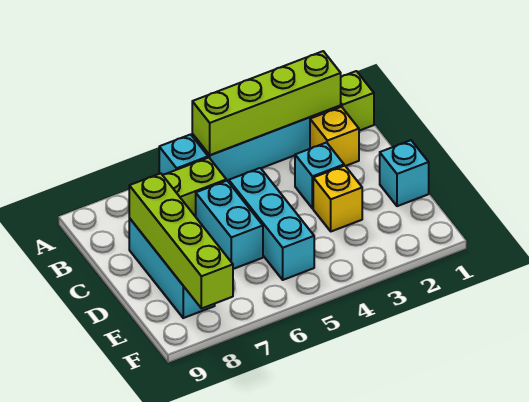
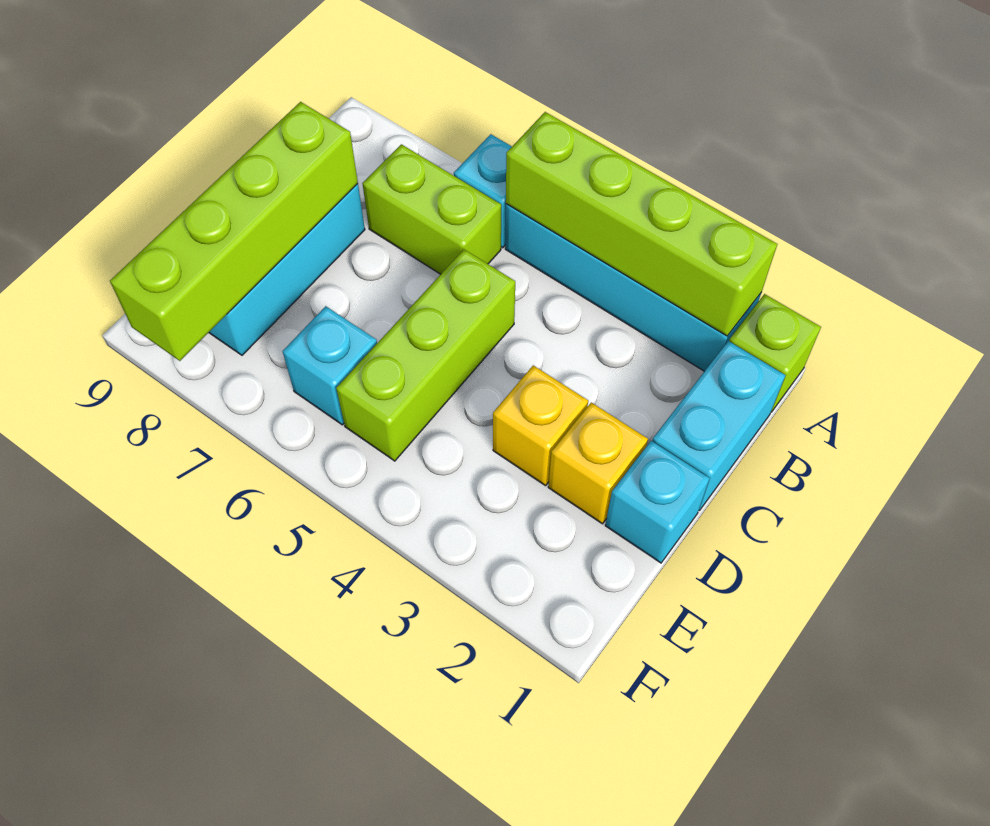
yellow 1x1 brick [310,107,359,166] -> yellow 1x1 brick moved to [548,403,648,524]
cyan 1x1 brick [295,143,344,209] -> cyan 1x1 brick moved to [283,306,377,425]
cyan 1x3 brick [229,168,314,280] -> lime 1x3 brick [336,250,515,461]
cyan 1x2 brick [196,181,263,269] -> cyan 1x2 brick moved to [652,341,786,511]

